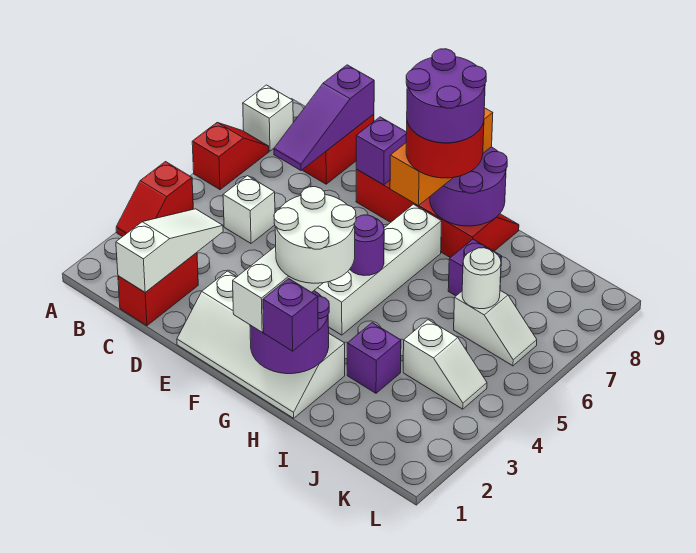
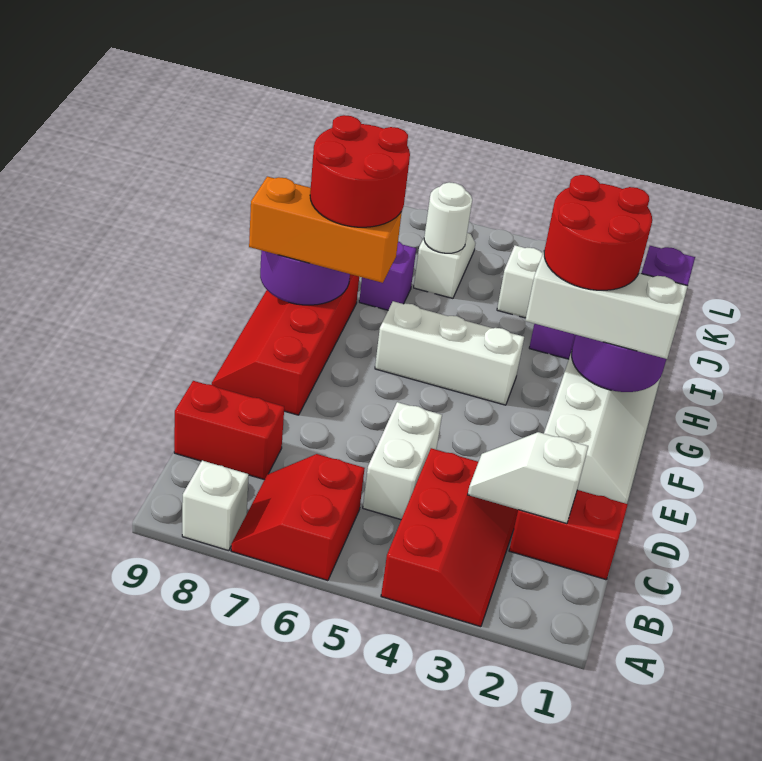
red 1x2 slope [116,162,193,237] -> red 2x3 slope [381,448,518,627]
red 1x2 slope [192,123,269,190] -> red 2x2 slope [231,454,365,581]
white 1x3 slope [116,209,223,292] -> white 1x2 slope [468,432,588,524]
white 1x1 brick [223,176,275,243] -> white 1x2 brick [363,402,442,520]
purple 1x3 slope [274,65,374,170] -> none
purple 1x1 brick [356,117,407,185] -> none
white 2x2 round brick [274,187,356,283] -> red 2x2 round brick [544,175,652,290]
white 1x4 brick [314,204,442,335] -> white 1x3 brick [375,301,524,405]
purple 1x1 round brick [350,215,384,276] -> none
purple 2x2 round brick [406,49,486,143] -> none

